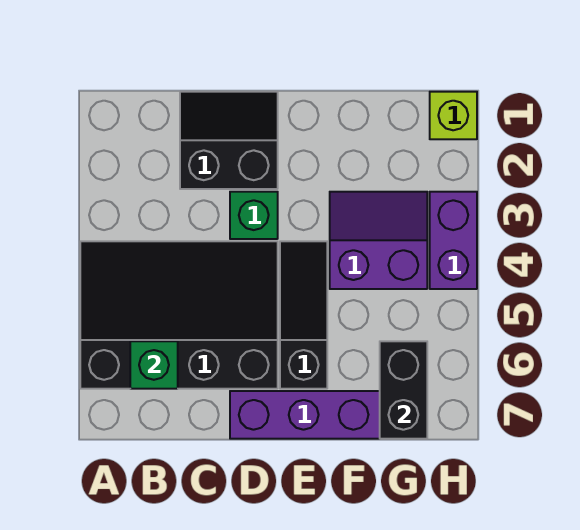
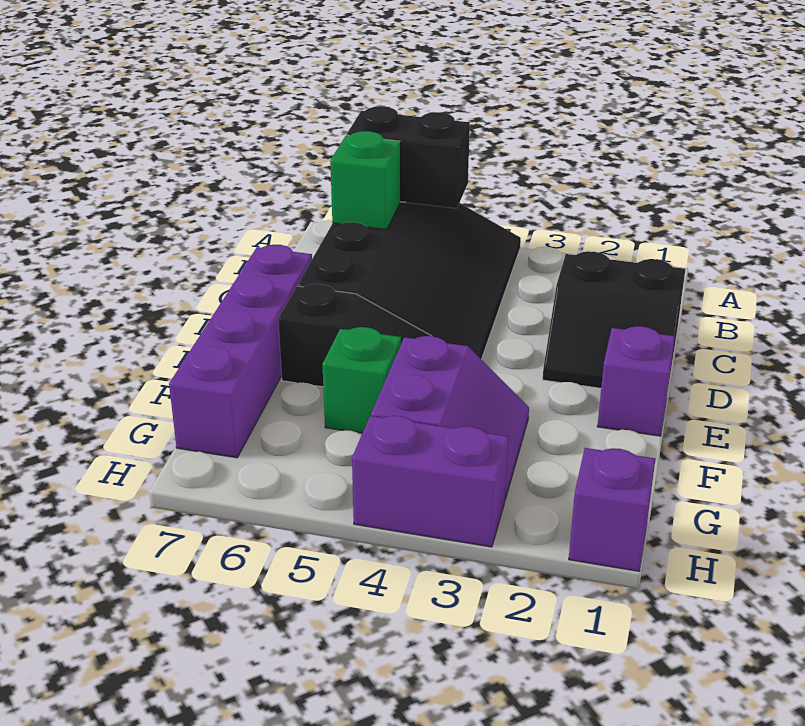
black 2x2 slope [180,92,278,189] -> black 2x2 slope turned to [543,251,685,388]
green 1x1 brick [230,192,278,239] -> green 1x1 brick moved to [322,327,401,433]
none -> purple 1x1 brick [597,326,675,436]
black 1x2 brick [380,341,427,439] -> black 1x2 brick moved to [347,106,470,208]
lime 1x1 brick [430,92,477,139] -> purple 1x1 brick [569,448,655,571]

